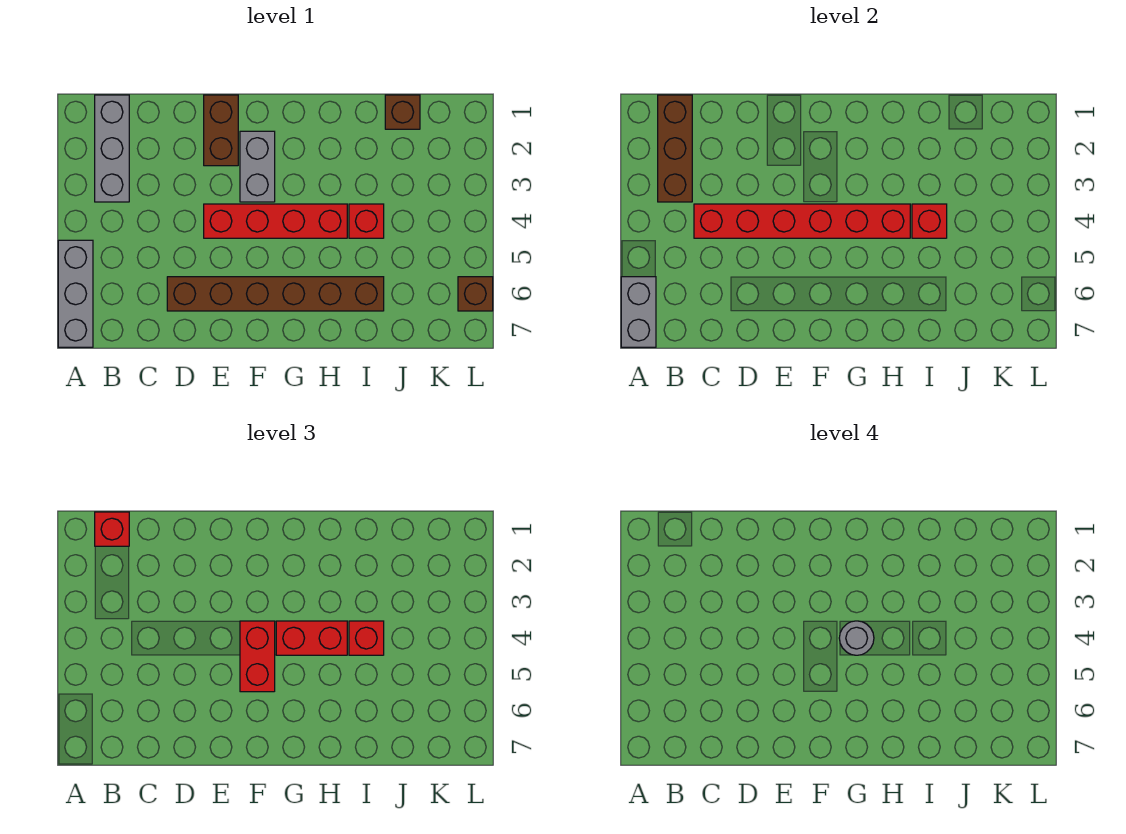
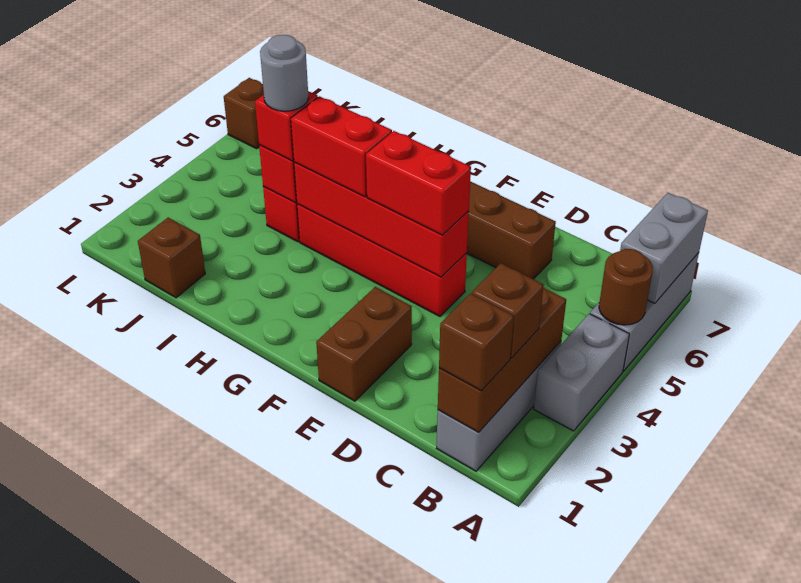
none -> brown 1x1 round brick [599,249,653,325]
red 1x1 brick [95,512,129,546] -> brown 1x1 brick [439,294,514,391]
none -> brown 1x1 brick [472,263,544,358]
red 1x6 brick [694,204,910,238] -> red 1x4 brick [294,162,469,277]
grey 1x2 brick [240,131,275,202] -> grey 1x2 brick moved to [534,314,629,431]
red 1x2 brick [240,621,275,692] -> red 1x2 brick turned to [366,131,471,235]
grey 1x1 round brick [839,621,874,655] -> grey 1x1 round brick moved to [260,35,308,111]

